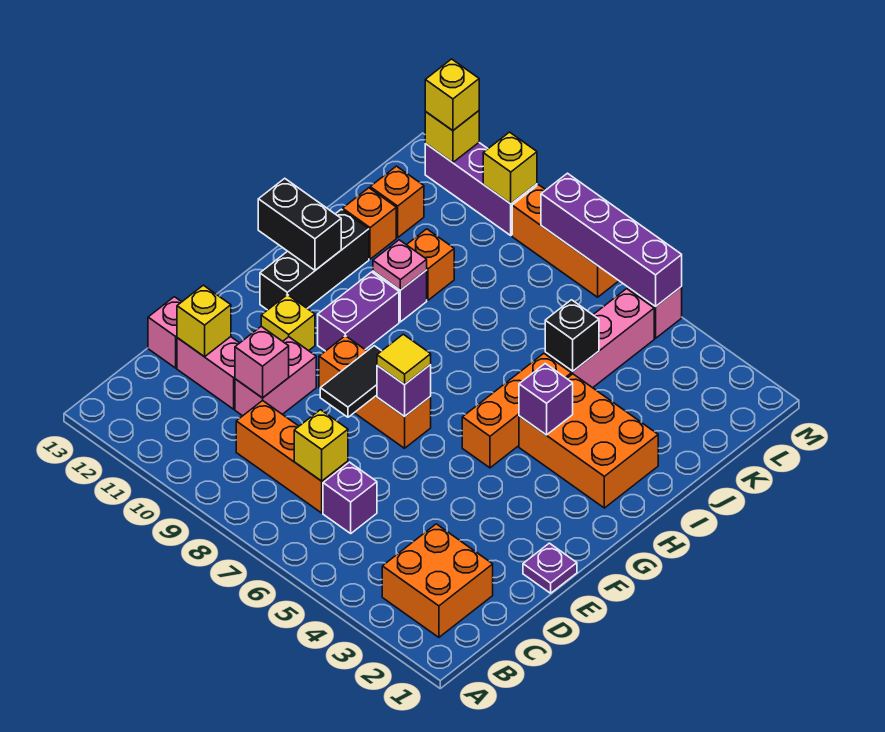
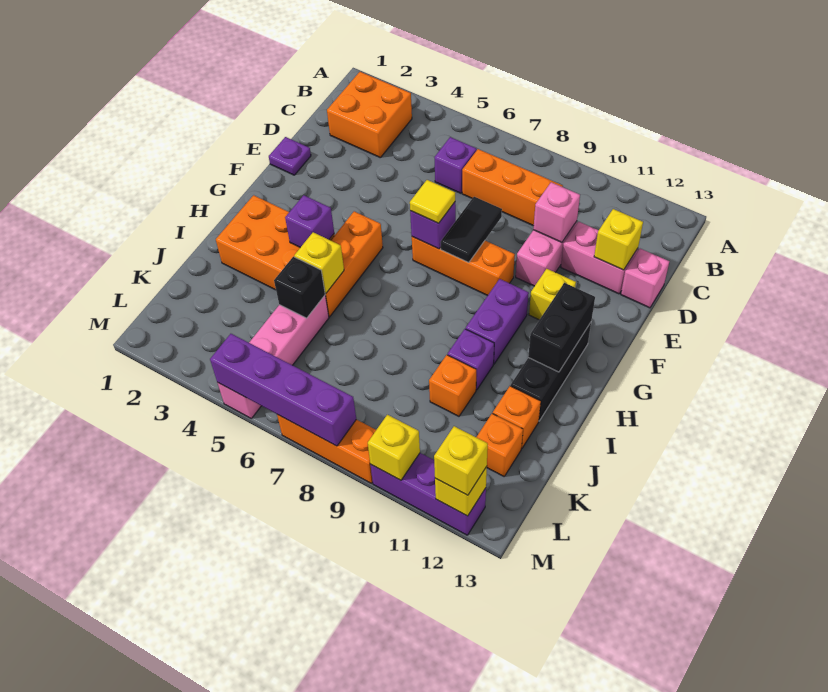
yellow 1x1 brick [294,410,348,481] -> yellow 1x1 brick moved to [294,232,344,293]
black 1x2 brick [258,178,341,270] -> black 1x2 brick turned to [528,283,595,372]
pink 1x1 plate [373,240,427,290] -> none

